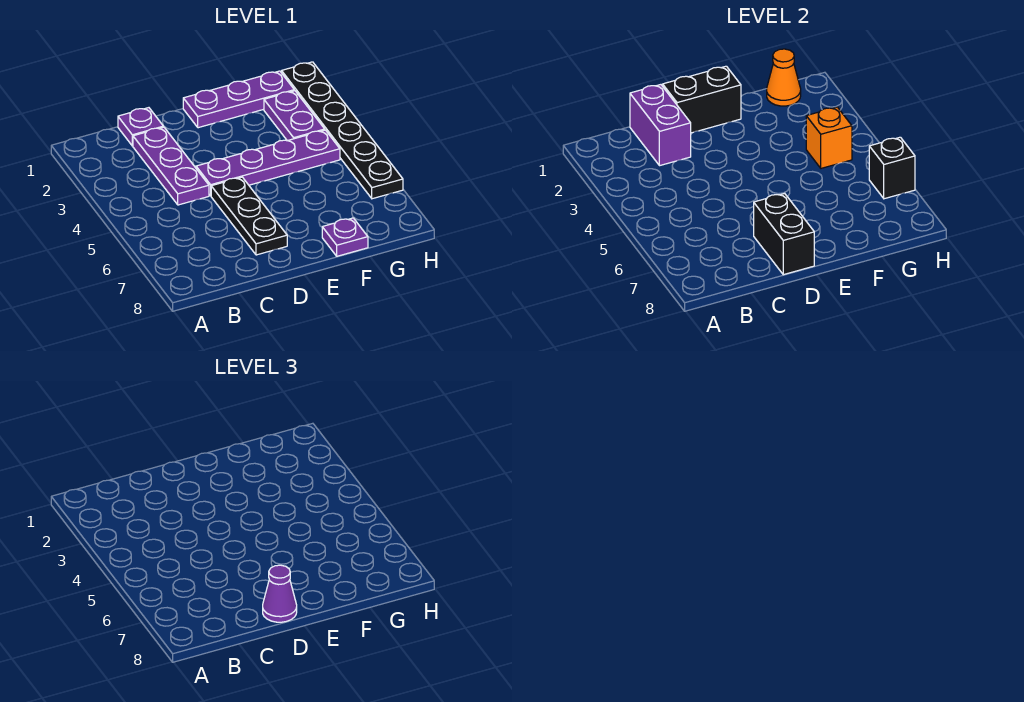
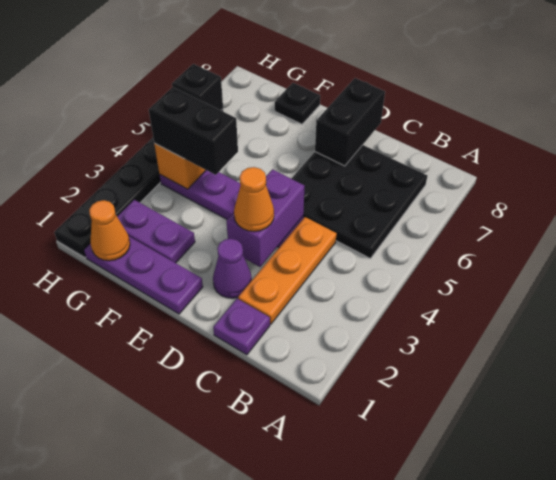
purple 1x2 brick [630,85,691,166] -> purple 1x2 brick moved to [226,169,304,267]
purple 1x3 plate [133,127,209,205] -> orange 1x3 plate [238,217,337,324]
black 1x2 brick [663,66,741,133] -> black 1x2 brick moved to [149,87,238,175]
none -> orange 1x1 cone [234,167,274,232]
black 1x3 plate [211,177,287,255] -> black 3x3 plate [291,145,427,259]
purple 1x1 cone [263,565,297,622] -> purple 1x1 cone moved to [213,239,252,298]
purple 1x1 plate [322,218,368,256] -> black 1x1 plate [275,83,320,124]
purple 1x2 plate [264,91,325,141] -> purple 1x2 plate turned to [117,200,195,263]

